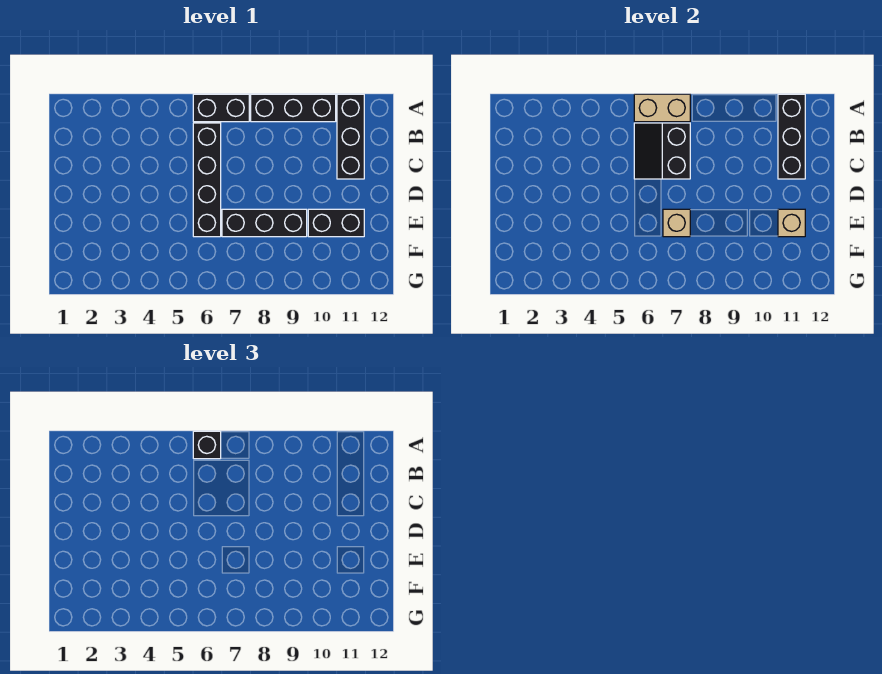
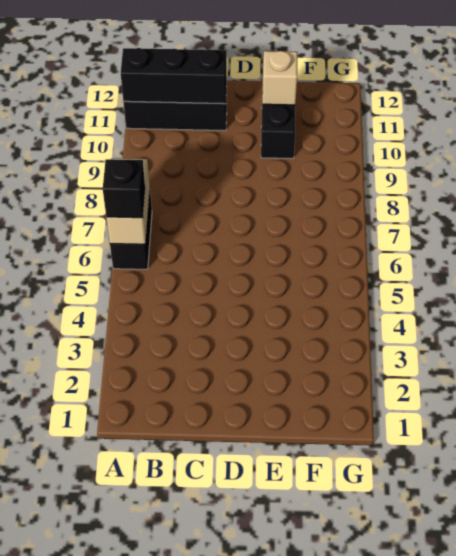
black 1x3 brick [251,94,336,122] -> none
black 1x4 brick [193,123,221,237] -> none
black 2x2 slope [634,123,690,179] -> none
black 1x3 brick [222,209,307,237] -> none
tan 1x1 brick [663,209,690,237] -> none

